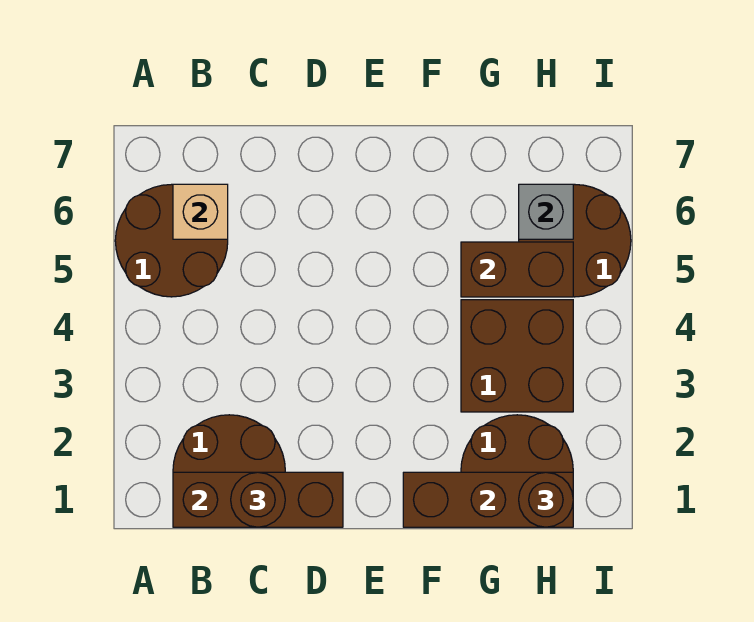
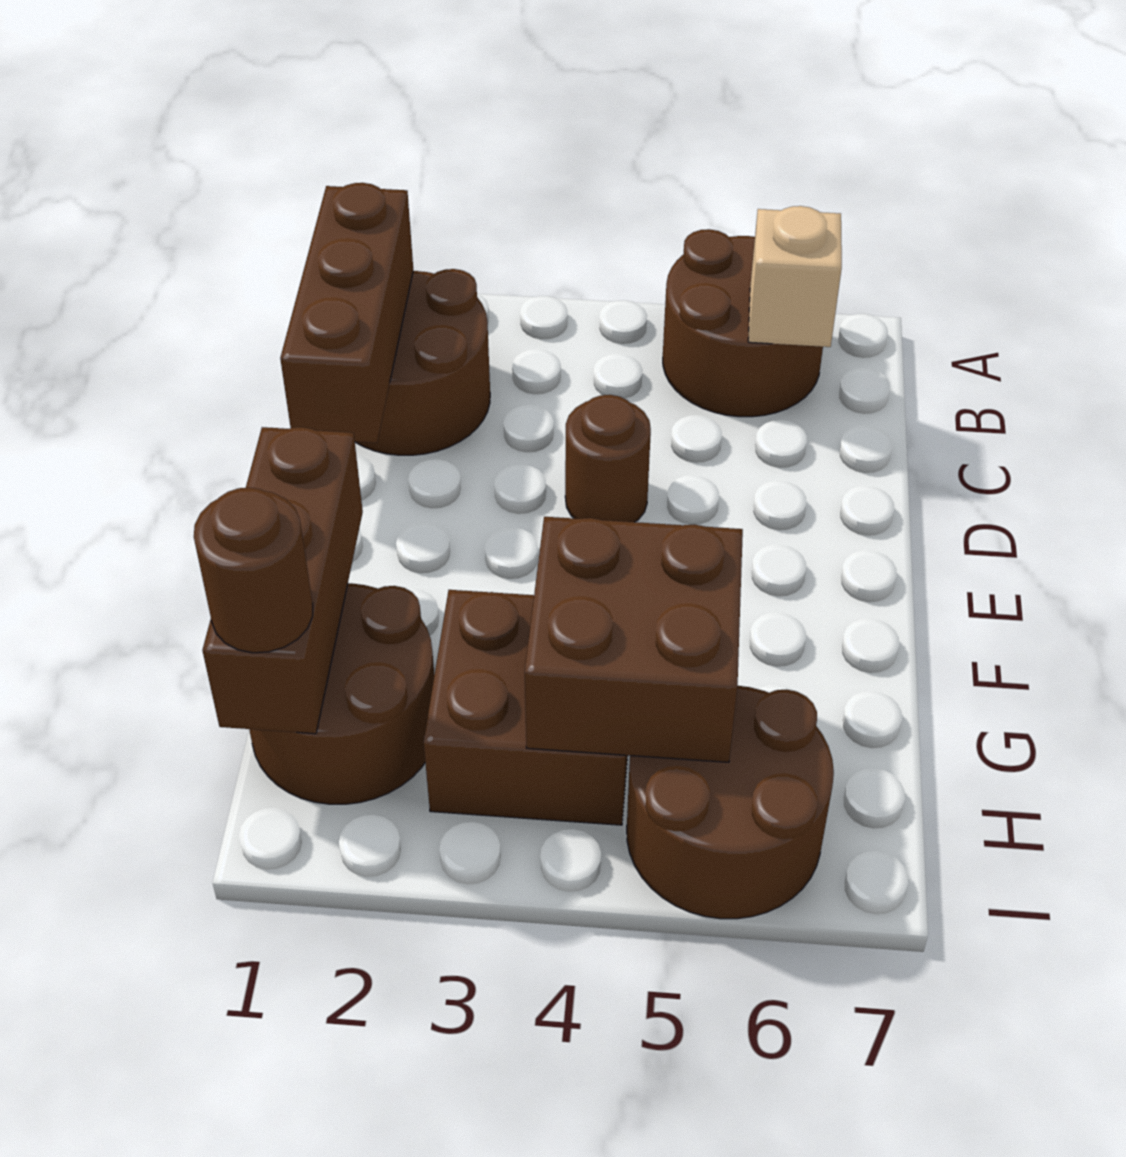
brown 1x1 round brick [231,472,285,527] -> brown 1x1 round brick moved to [565,395,651,522]
brown 1x2 brick [461,242,573,297] -> brown 2x2 brick [525,517,743,762]
grey 1x1 brick [519,184,573,239] -> none

